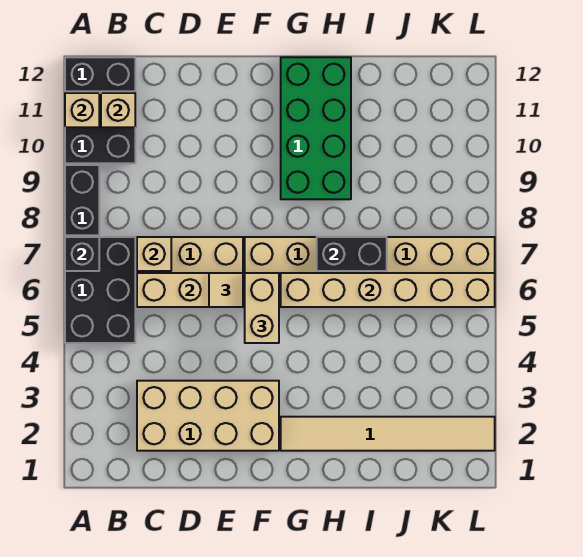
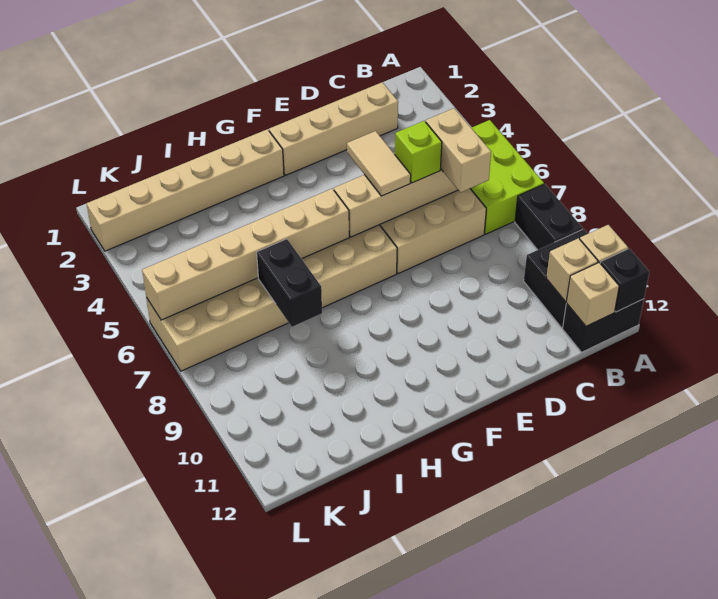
black 2x3 brick [65,237,135,343] -> lime 2x3 brick [470,120,544,234]
black 1x1 brick [65,237,99,271] -> black 1x1 brick moved to [600,249,649,312]
tan 2x4 brick [137,381,279,451] -> tan 1x4 brick [269,82,398,175]
tan 1x1 brick [137,237,171,271] -> tan 1x1 brick moved to [566,263,619,326]
none -> lime 1x1 brick [395,121,442,183]
tan 1x1 tile [209,273,243,307] -> tan 1x2 tile [347,131,411,196]
tan 1x2 brick [245,273,279,343] -> tan 1x2 brick moved to [426,108,491,193]
tan 1x6 tile [281,417,495,451] -> tan 1x6 brick [86,129,284,251]
green 2x4 brick [281,57,351,199] -> none
black 1x2 brick [317,237,387,271] -> black 1x2 brick turned to [257,239,322,327]

